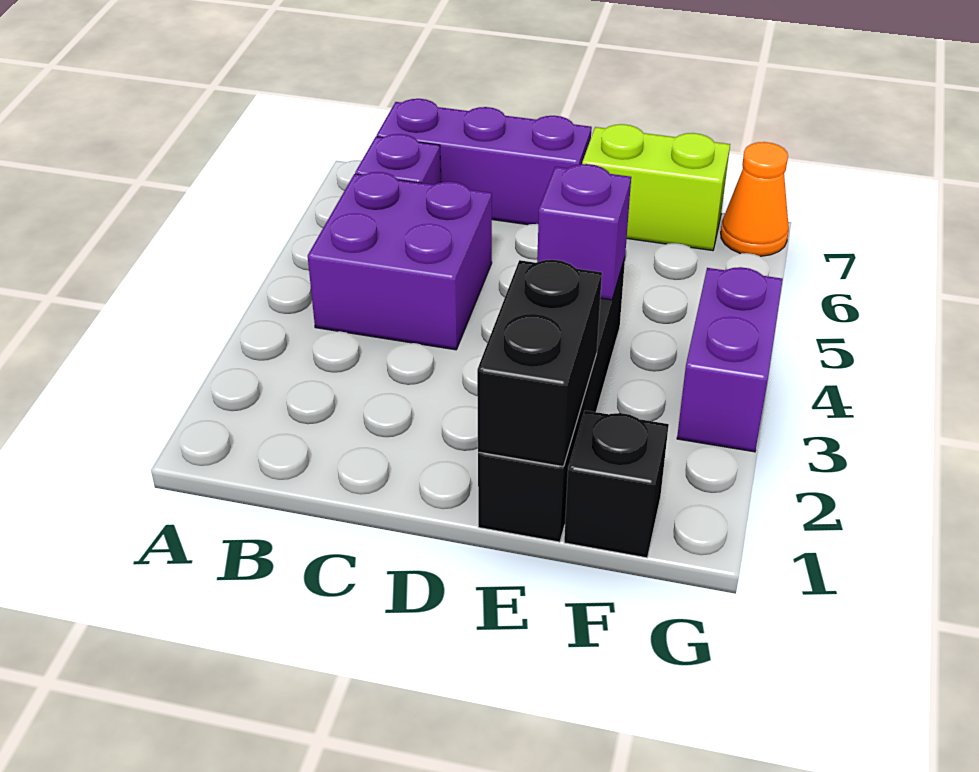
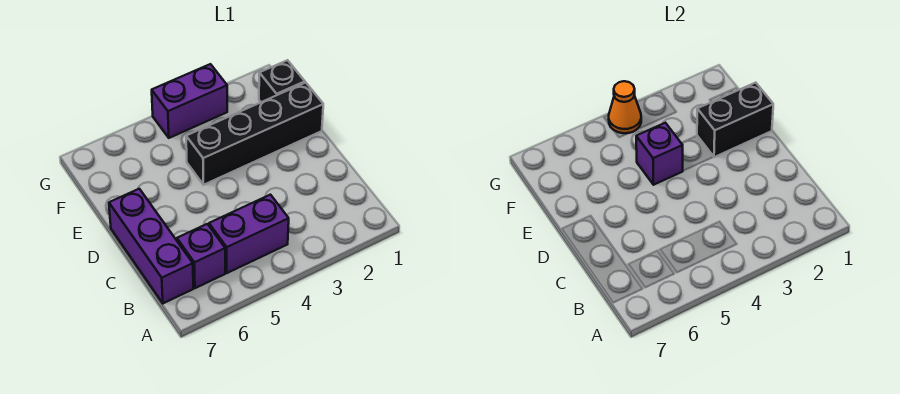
purple 2x2 brick [308,172,492,350] -> purple 1x2 brick [209,195,289,273]
lime 1x2 brick [582,124,730,251] -> none
orange 1x1 cone [721,142,789,256] -> orange 1x1 cone moved to [609,81,641,133]

